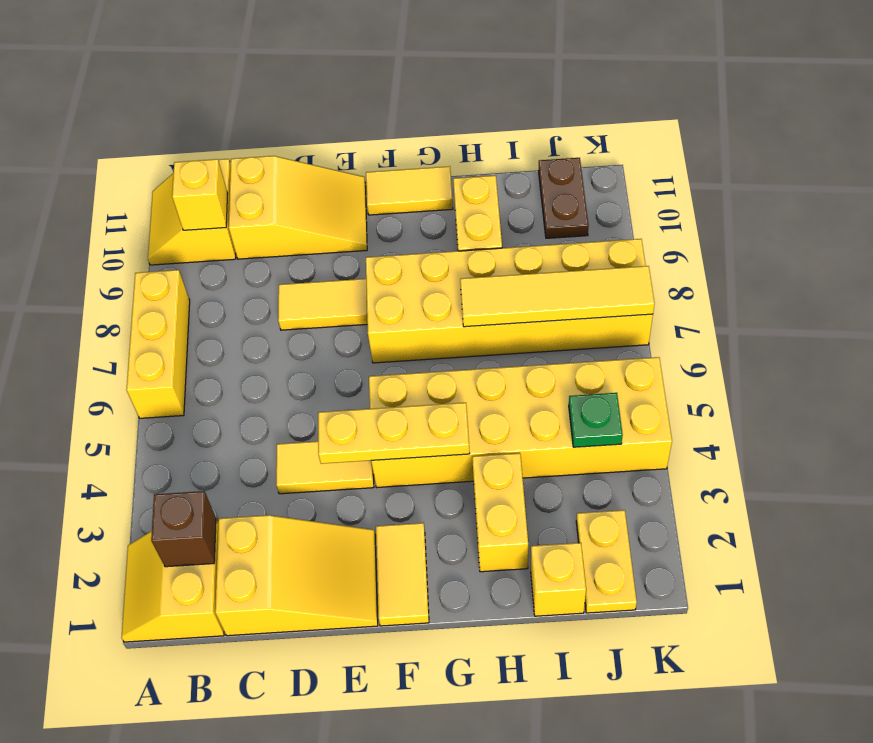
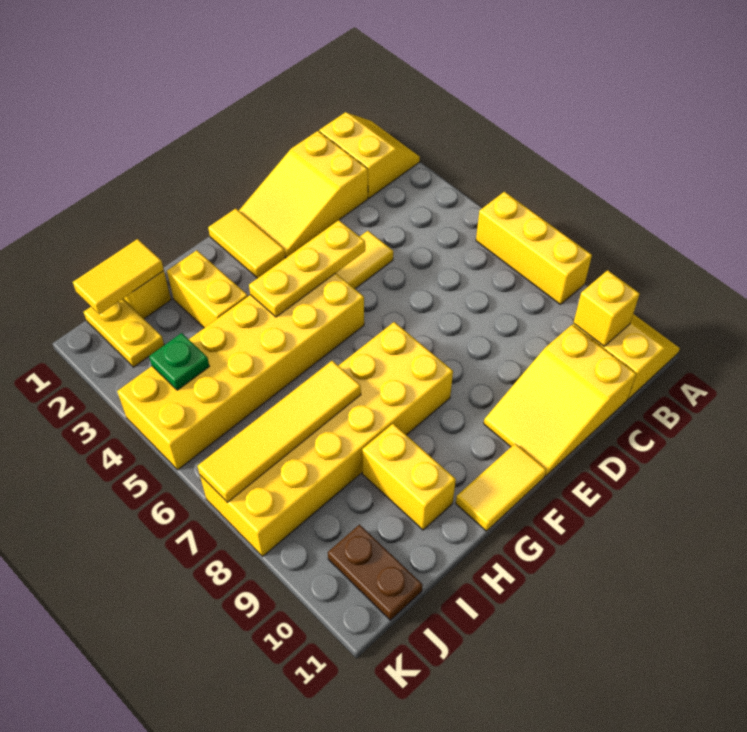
brown 1x1 brick [151,491,216,567] -> none
yellow 1x2 tile [278,279,367,330] -> yellow 1x2 tile moved to [73,239,164,314]

